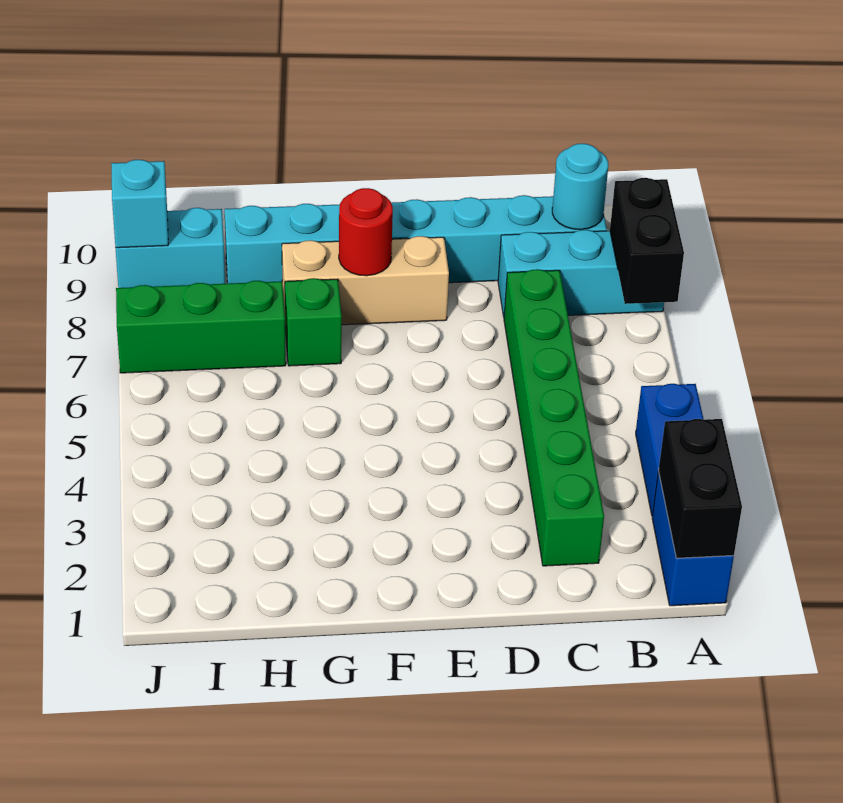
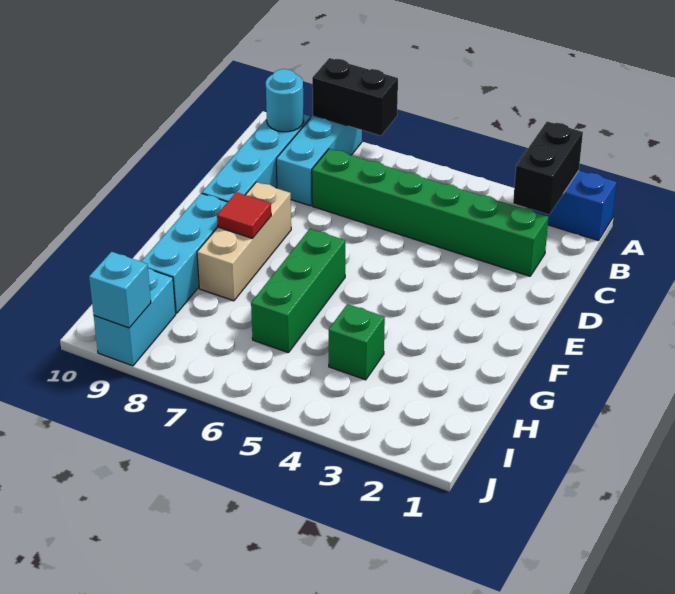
black 1x2 brick [658,419,742,558] -> black 1x2 brick turned to [513,121,583,215]
blue 1x2 brick [636,384,704,516] -> none
red 1x1 round brick [339,188,393,276] -> red 1x1 tile [217,192,271,238]
green 1x1 brick [285,278,342,366] -> green 1x1 brick moved to [329,304,385,380]
green 1x3 brick [116,281,286,373] -> green 1x3 brick moved to [251,229,345,353]

